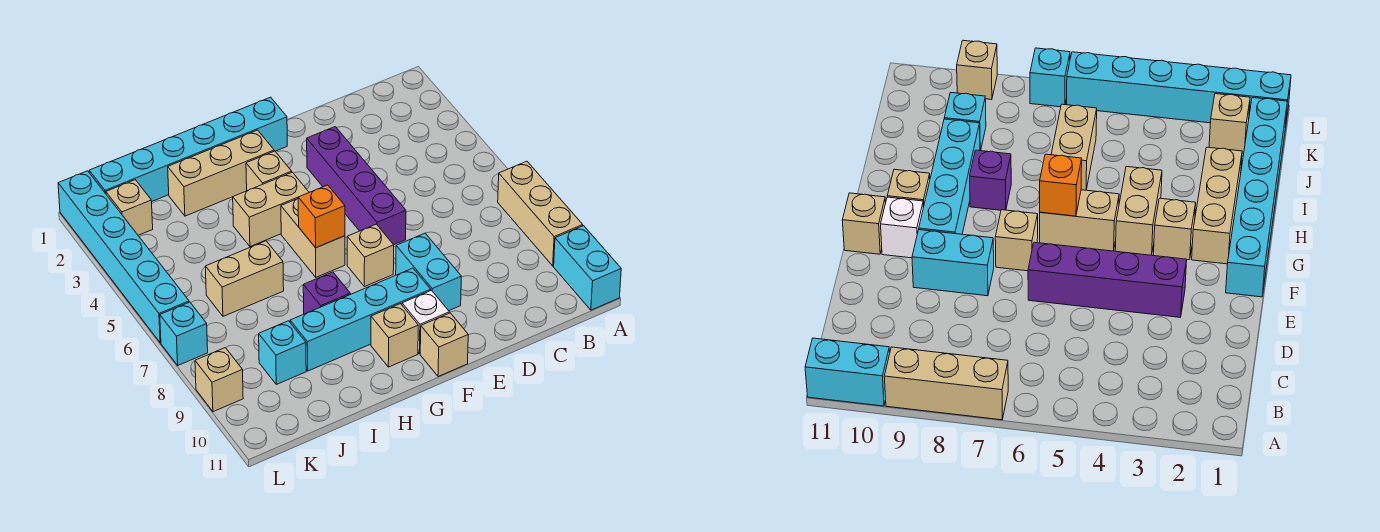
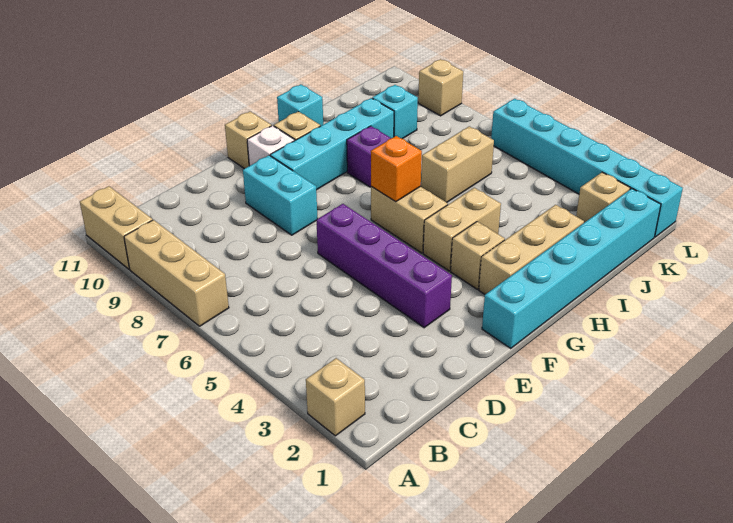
cyan 1x2 brick [554,226,621,310] -> tan 1x2 brick [80,186,153,269]
tan 1x1 brick [347,224,394,287] -> tan 1x1 brick moved to [306,358,365,436]
cyan 1x1 brick [160,302,208,365] -> cyan 1x1 brick moved to [277,84,323,126]

